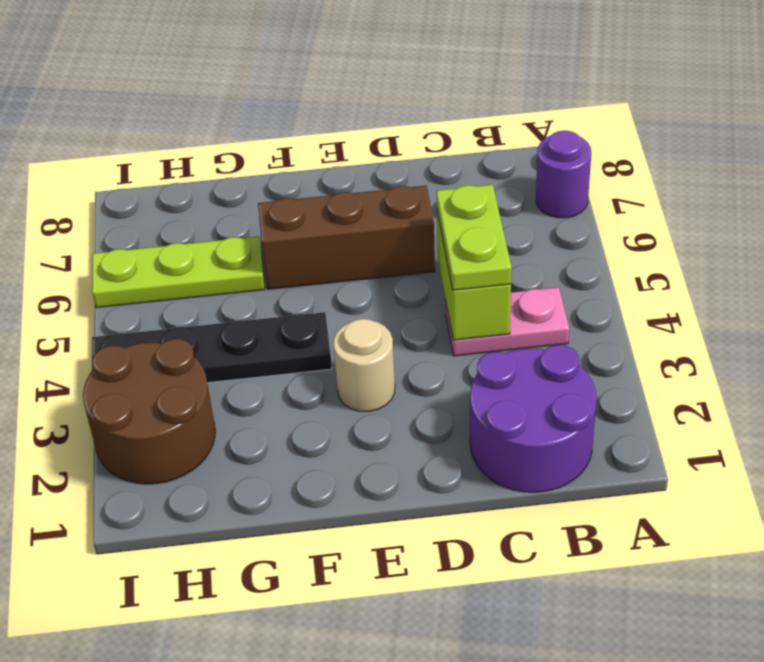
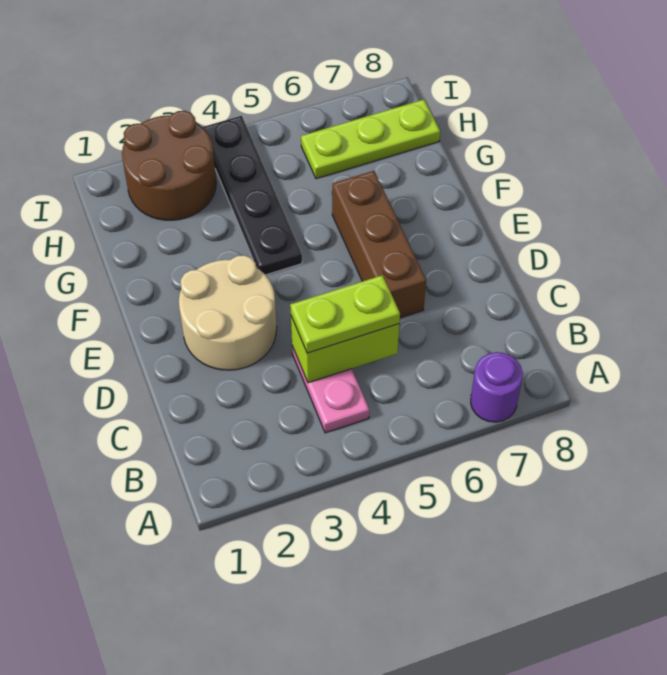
purple 2x2 round brick [470,345,597,492] -> none
tan 1x1 round brick [333,319,395,411] -> tan 2x2 round brick [179,255,277,370]
lime 1x3 plate [92,236,265,308] -> lime 1x3 plate turned to [301,100,440,179]

